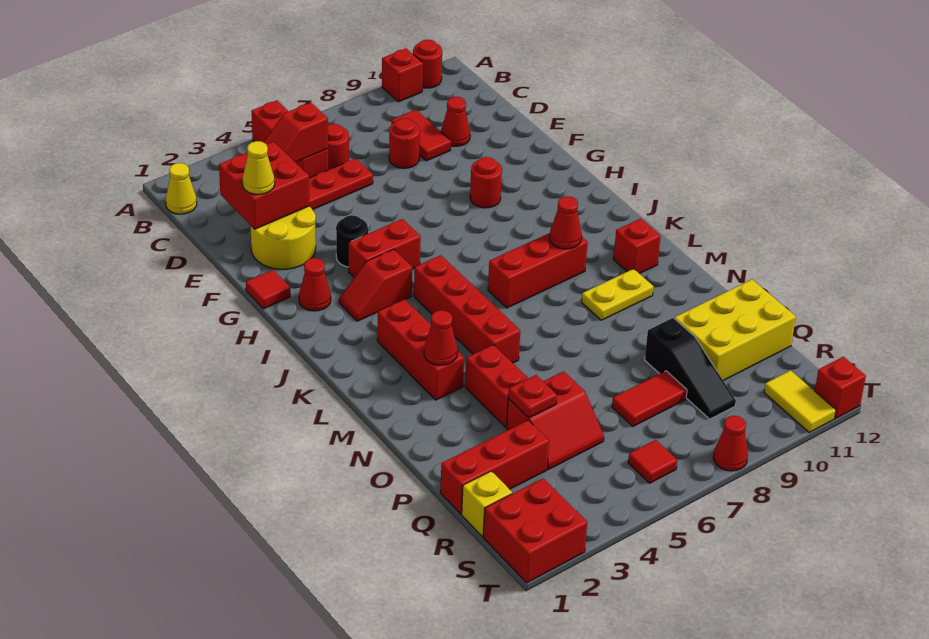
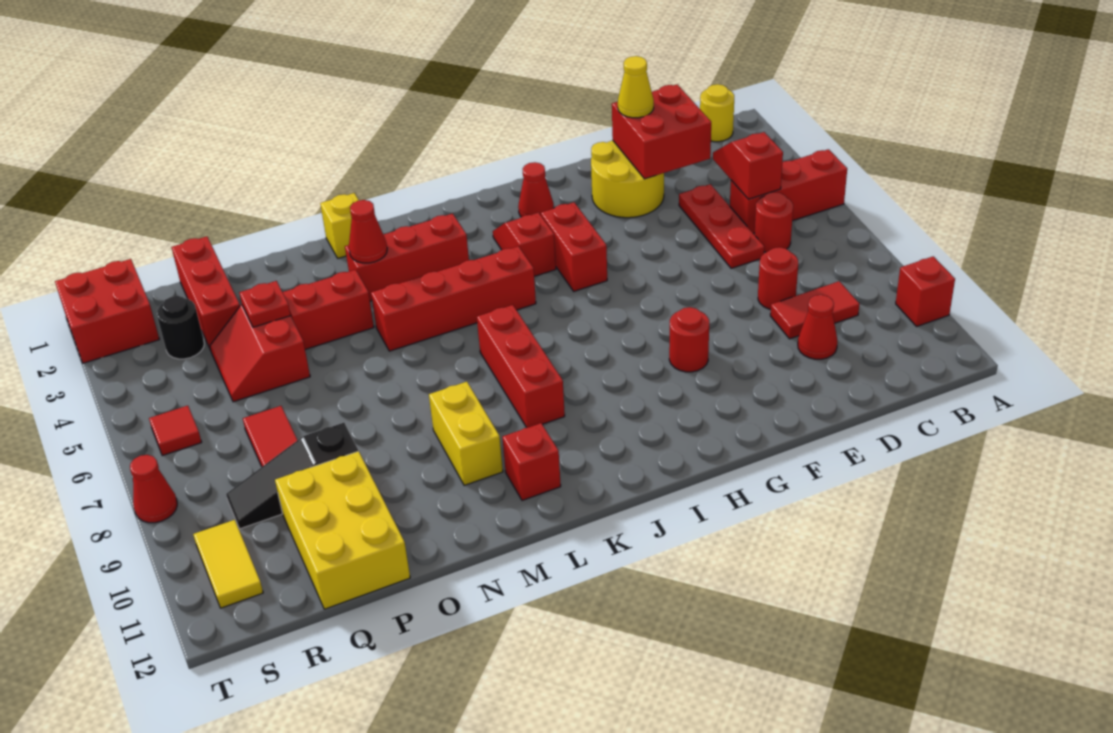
red 1x1 round brick [413,40,442,88] -> none
yellow 1x1 cone [166,163,197,214] -> yellow 1x1 round brick [700,84,734,142]
red 1x1 tile [246,270,290,309] -> none
black 1x1 round brick [336,215,368,267] -> black 1x1 round brick moved to [156,296,204,359]
red 1x1 cone [550,196,582,249] -> none
yellow 1x2 plate [582,269,654,320] -> yellow 1x2 brick [429,382,503,486]
yellow 1x1 brick [462,471,512,537] -> yellow 1x1 brick moved to [320,193,359,258]
yellow 1x2 tile [764,370,836,432] -> yellow 1x2 tile turned to [193,520,263,608]
red 1x1 brick [815,357,866,418] -> none

